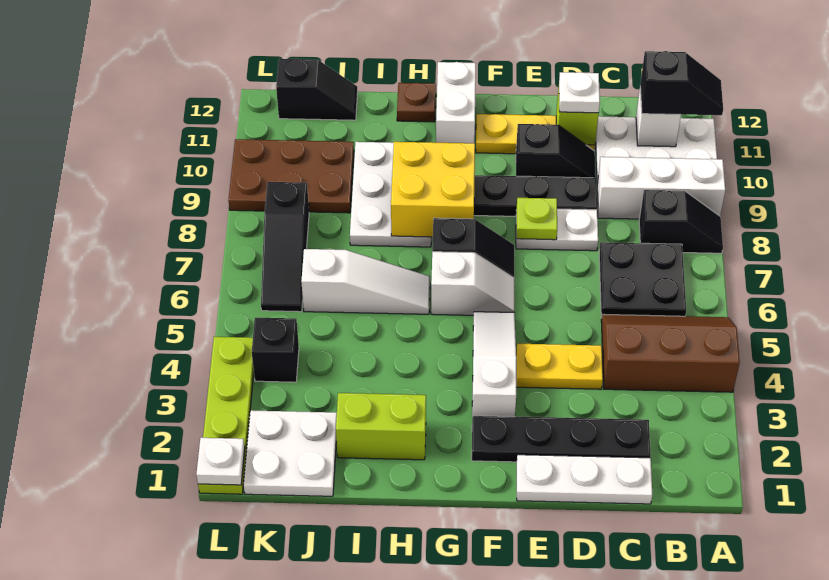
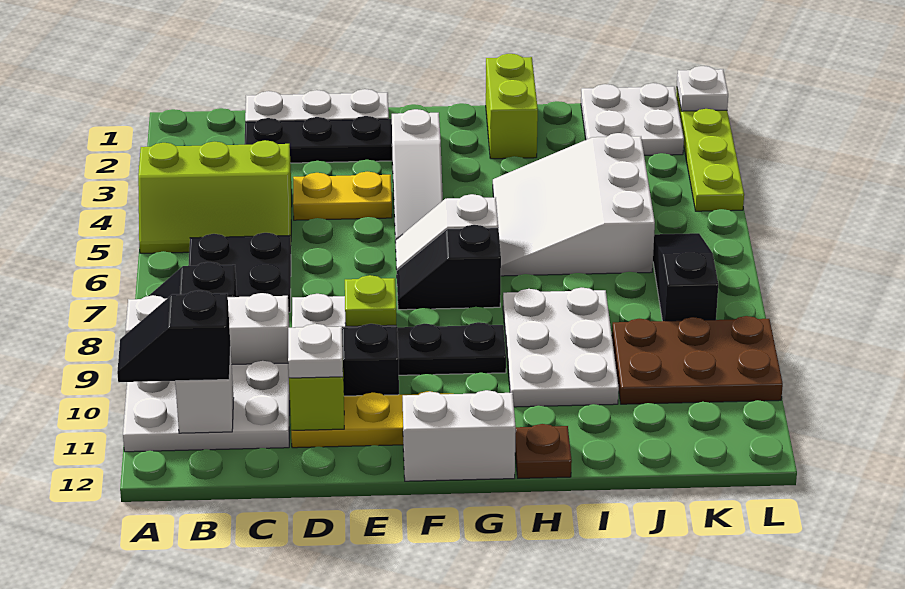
brown 2x3 slope [601,314,740,392] -> lime 2x3 slope [138,140,292,253]
yellow 2x2 brick [391,142,475,237] -> none
white 1x2 brick [436,62,476,143] -> white 1x2 brick turned to [403,390,516,481]
lime 1x2 brick [336,393,426,460] -> lime 1x2 brick turned to [486,54,538,159]
white 1x3 slope [301,249,430,314] -> white 3x3 slope [493,133,655,276]
black 1x2 slope [276,59,357,120] -> none
black 1x1 brick [252,318,299,382] -> none

